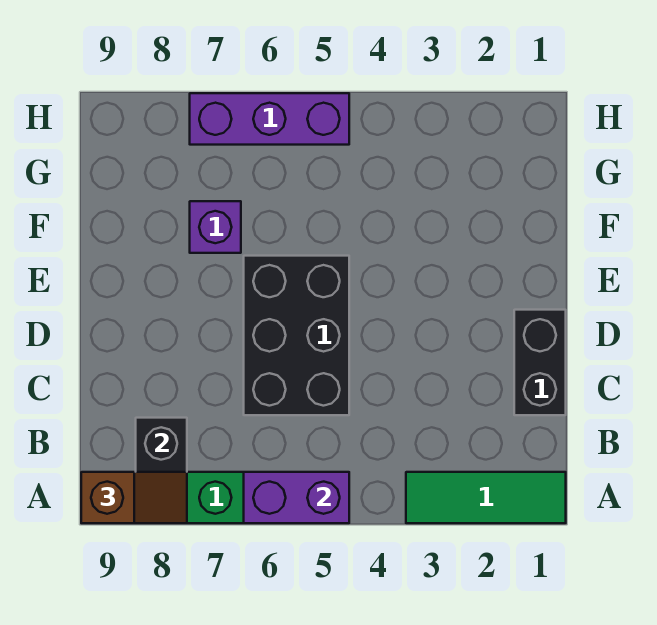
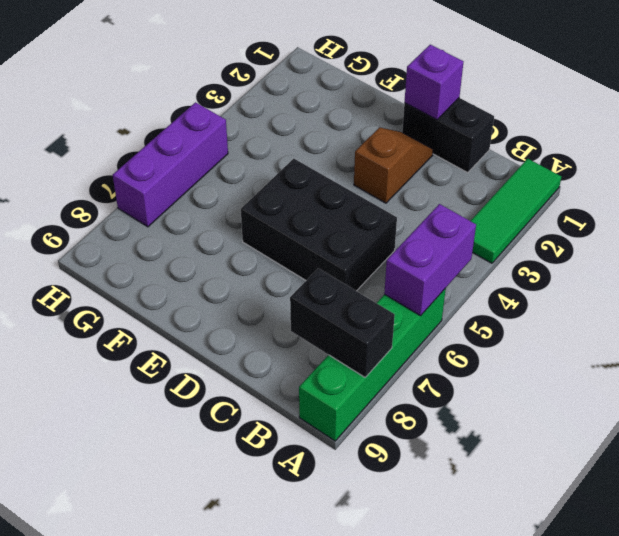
brown 1x2 slope [81,472,187,523] -> brown 1x2 slope moved to [354,127,433,203]
purple 1x1 brick [190,201,241,253] -> purple 1x1 brick moved to [404,45,463,120]

